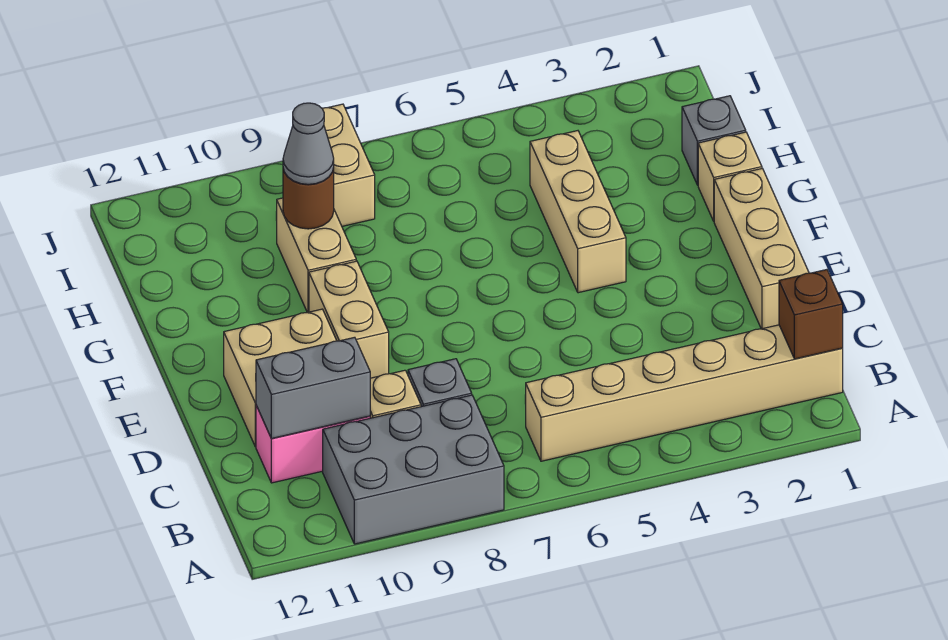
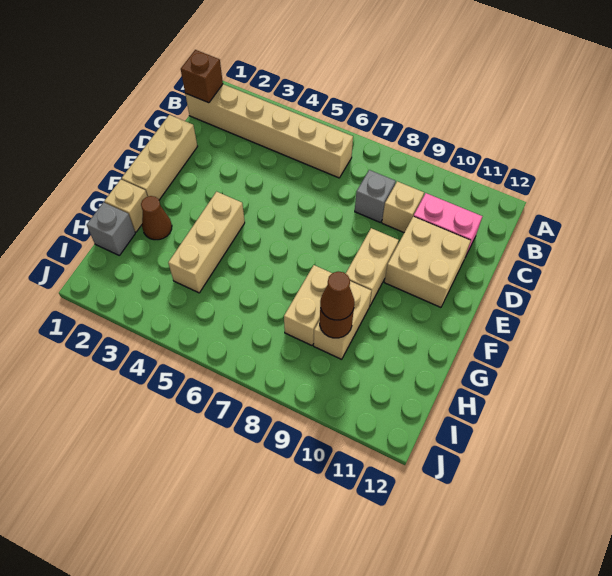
grey 2x3 brick [323,395,504,544] -> none
grey 1x2 brick [256,337,370,438] -> none
none -> brown 1x1 cone [141,196,172,240]
grey 1x1 cone [283,103,334,184] -> brown 1x1 cone [320,272,354,320]
tan 1x2 brick [322,104,375,226] -> tan 1x2 brick moved to [284,265,332,345]

